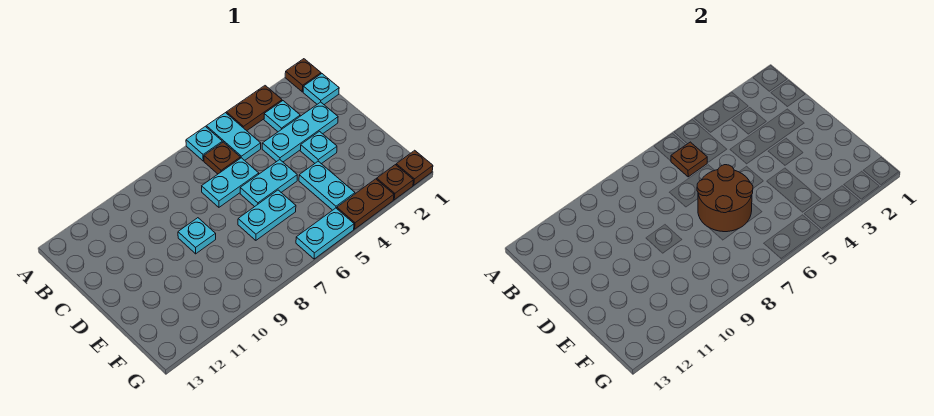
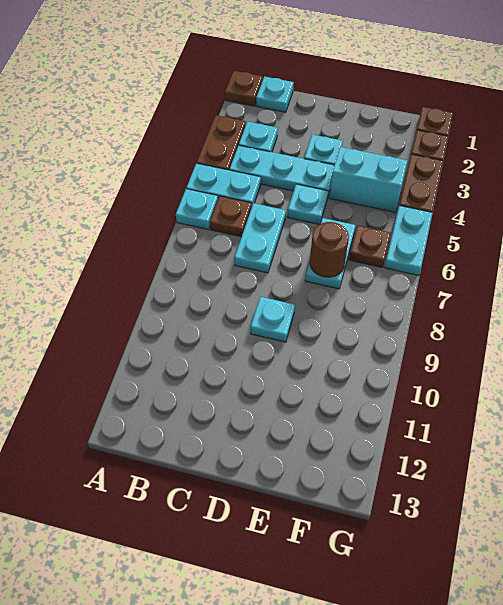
brown 1x1 plate [671,142,707,177] -> brown 1x1 plate moved to [349,225,391,268]
cyan 1x3 plate [262,102,338,162] -> cyan 1x3 plate turned to [229,145,334,195]
cyan 1x2 plate [240,160,297,207] -> cyan 1x1 plate [288,184,328,225]
brown 2x2 round brick [697,165,753,232] -> brown 1x1 round brick [310,222,349,277]
cyan 1x2 plate [299,161,355,210] -> cyan 1x2 brick [329,147,407,212]

